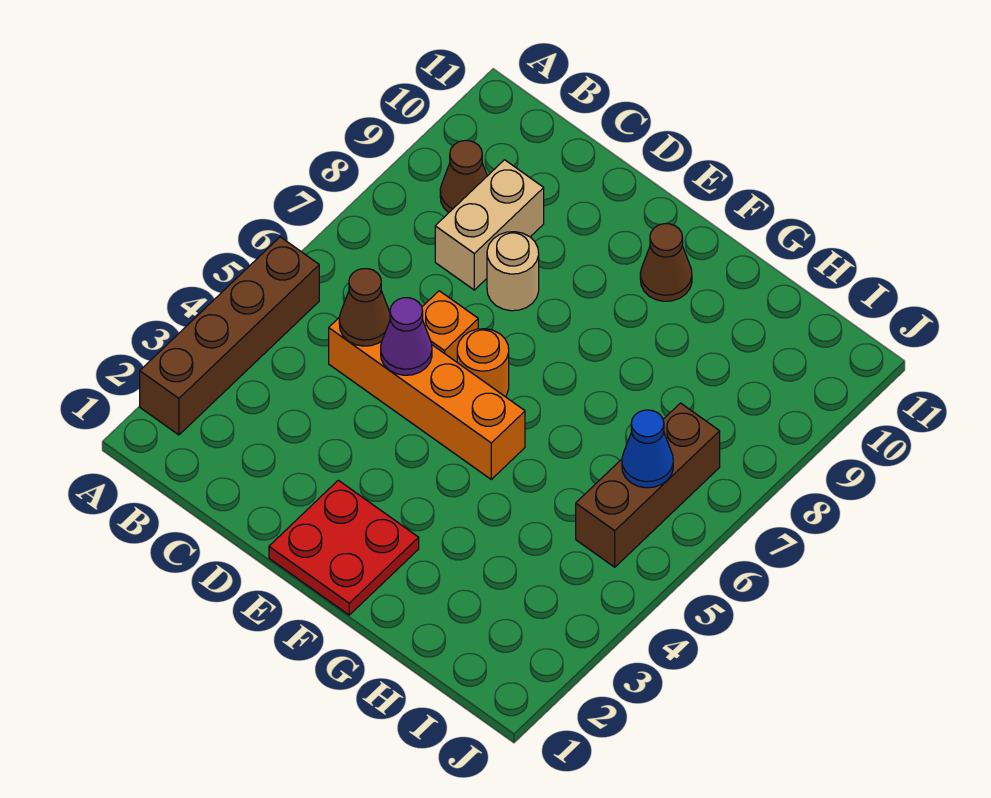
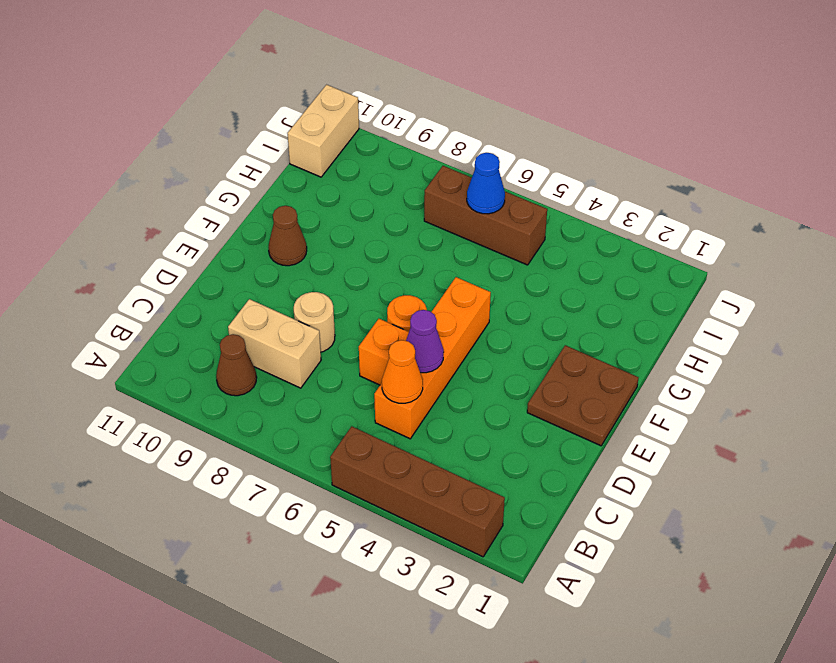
brown 1x1 cone [339,269,390,346] -> orange 1x1 cone [382,340,423,403]
red 2x2 plate [269,480,419,615] -> brown 2x2 plate [527,345,638,446]
none -> tan 1x2 brick [288,85,359,177]

